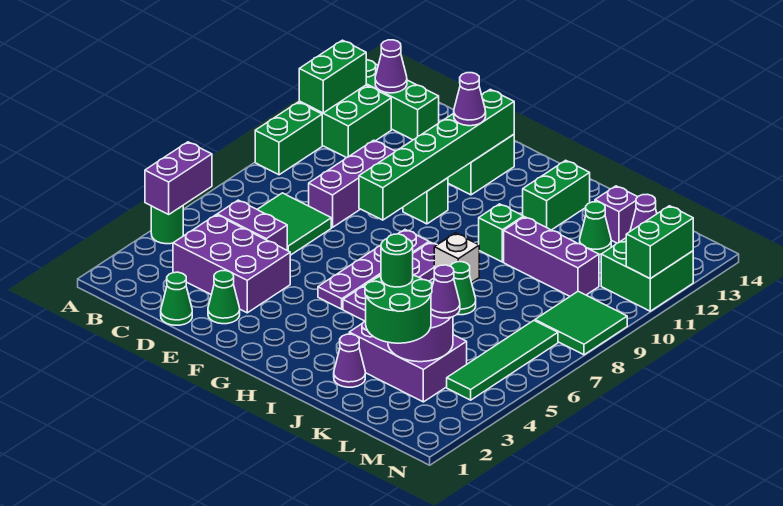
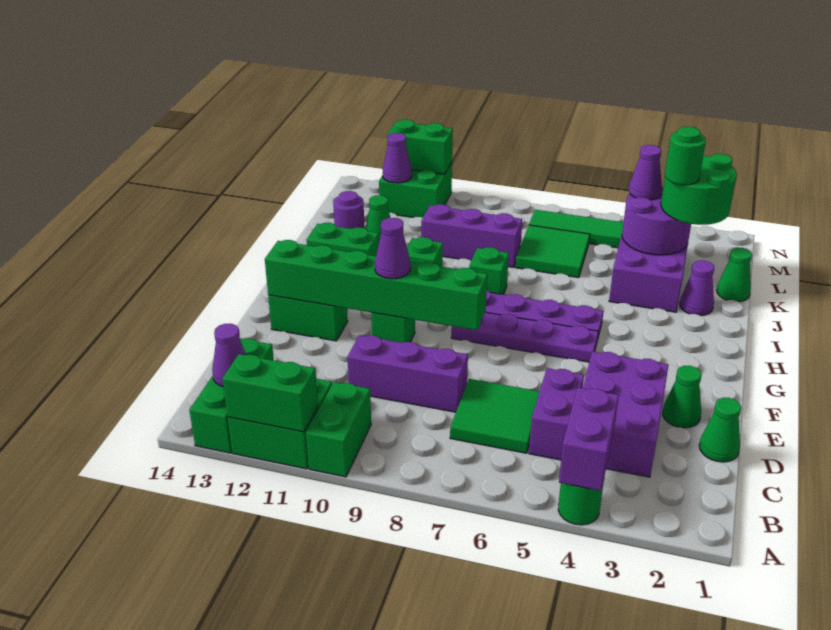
purple 1x2 brick [145,142,212,214] -> purple 1x2 brick turned to [559,388,619,491]
green 1x2 brick [255,102,322,175] -> green 1x2 brick turned to [306,382,371,477]
purple 1x1 cone [454,73,486,126] -> purple 1x1 cone moved to [375,218,411,279]
white 1x1 brick [434,233,479,282] -> green 1x1 brick [469,247,509,295]
green 1x1 cone [451,262,476,315] -> green 1x1 cone moved to [717,248,752,302]
purple 1x3 brick [504,217,599,296] -> purple 1x3 brick turned to [421,204,522,268]
purple 1x1 brick [595,186,637,243] -> purple 1x1 round brick [333,191,364,229]
green 2x2 tile [535,291,627,355] -> green 2x2 tile moved to [516,225,590,278]

